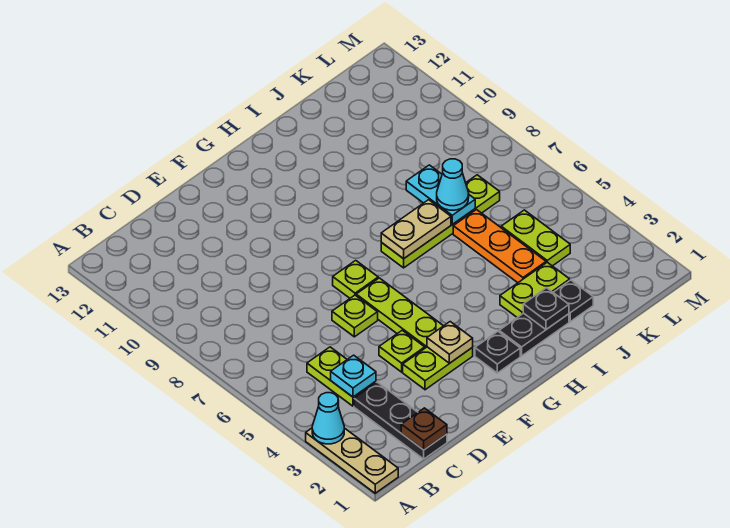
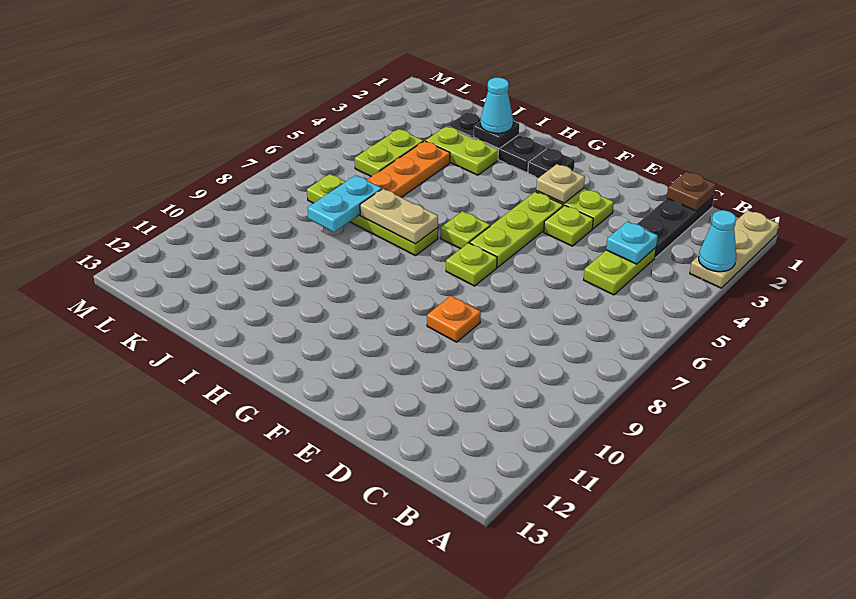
lime 1x1 plate [332,295,378,337] -> lime 1x1 plate moved to [440,211,490,249]
none -> orange 1x1 plate [427,296,481,342]
cyan 1x1 cone [437,159,469,210] -> cyan 1x1 cone moved to [480,78,513,133]

